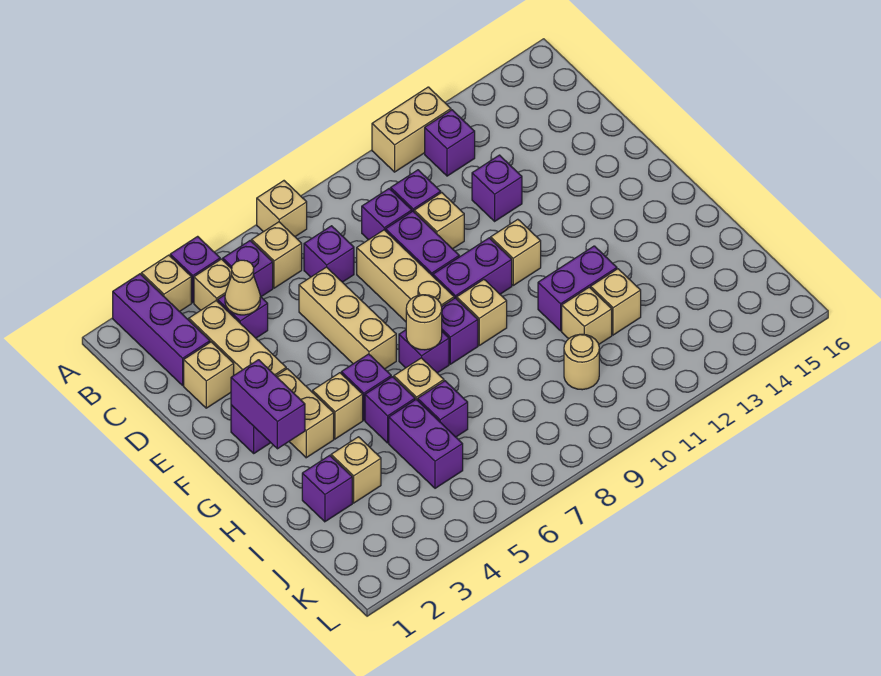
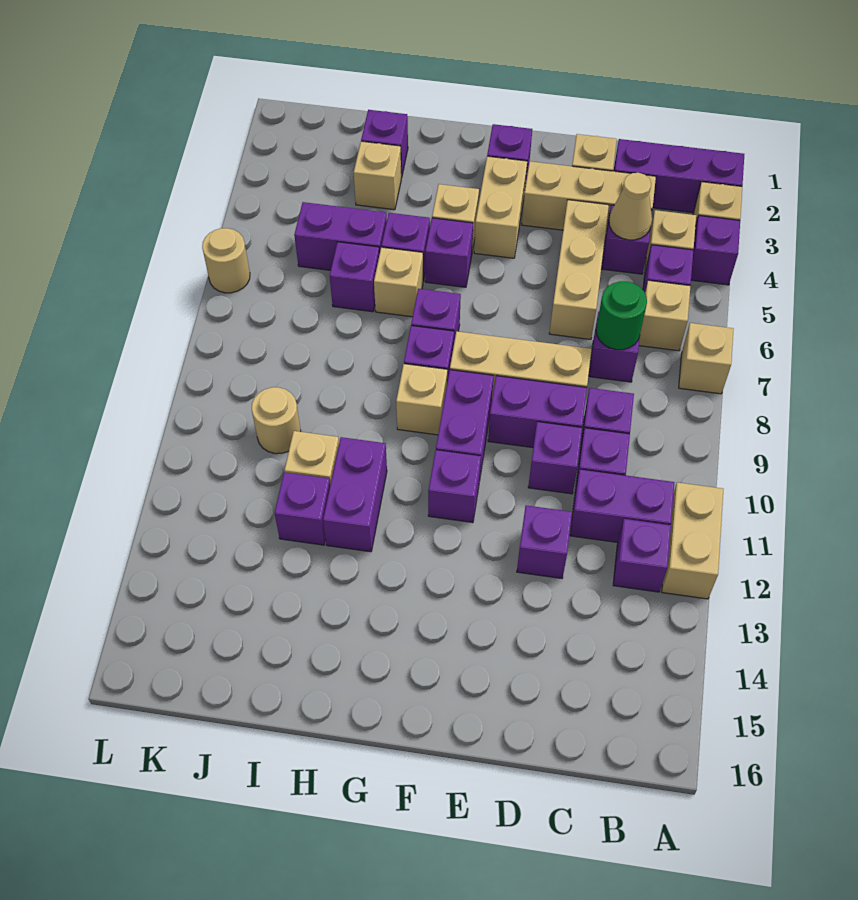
none -> green 1x1 round brick [596,281,647,350]
tan 1x3 brick [299,267,396,369] -> tan 1x3 brick turned to [549,200,609,339]
tan 1x1 brick [414,193,464,249] -> purple 1x1 brick [528,422,582,494]
purple 1x2 brick [231,360,305,449] -> purple 1x2 brick moved to [570,469,675,543]
tan 1x2 brick [276,369,334,458] -> tan 1x2 brick turned to [474,156,527,258]
tan 1x1 brick [491,219,541,285] -> purple 1x1 brick [428,450,481,523]
tan 1x1 round brick [406,295,442,350] -> tan 1x1 round brick moved to [202,228,250,293]
tan 1x1 brick [591,269,641,335] -> purple 1x1 brick [275,472,330,545]

